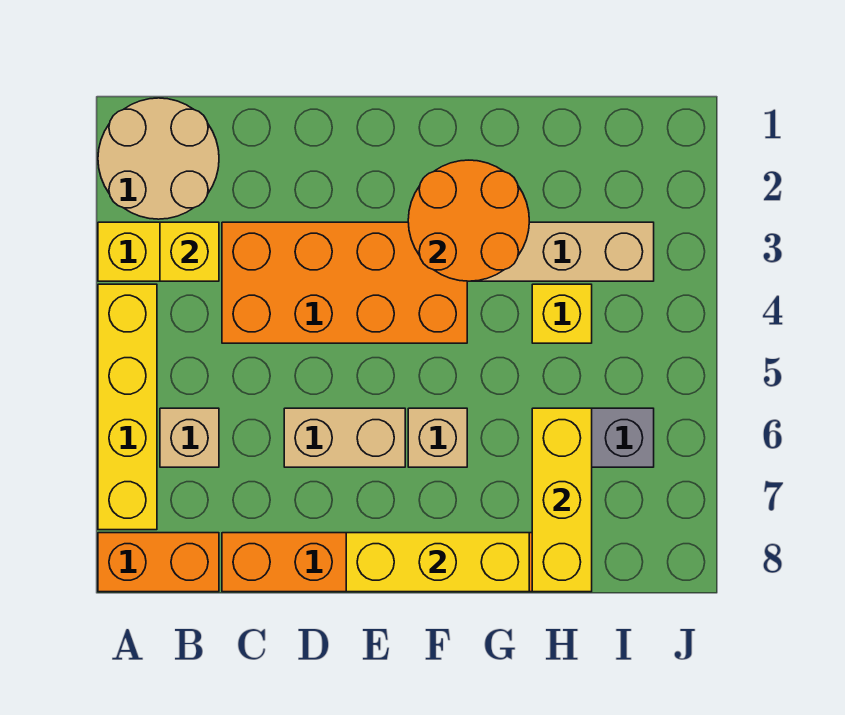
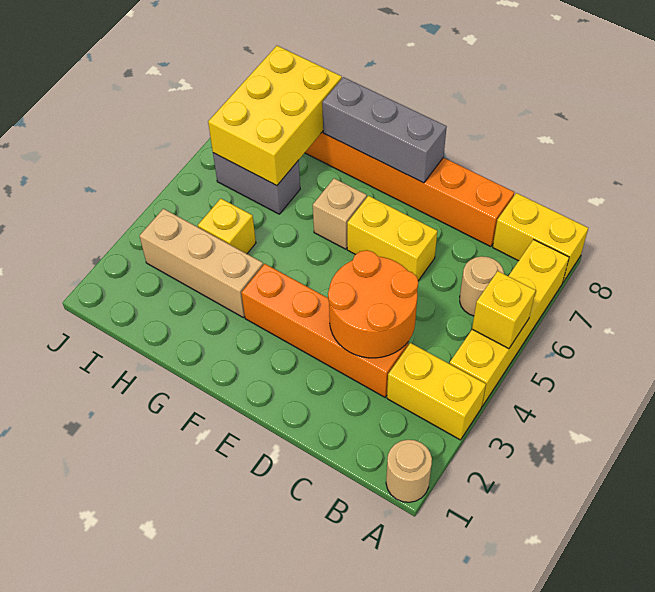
tan 2x2 round brick [98,98,219,219] -> tan 1x1 round brick [386,440,432,502]
orange 1x2 brick [98,533,219,592] -> yellow 1x2 brick [493,193,588,282]
yellow 1x1 brick [160,222,219,281] -> yellow 1x1 brick moved to [472,271,536,349]
tan 1x1 brick [160,408,219,467] -> tan 1x1 round brick [460,256,504,316]
orange 2x4 brick [222,222,467,343] -> orange 1x4 brick [241,264,408,397]
tan 1x2 brick [284,408,405,467] -> yellow 1x2 brick [347,196,437,281]
yellow 1x3 brick [346,533,529,592] -> grey 1x3 brick [322,77,447,183]
orange 2x2 round brick [408,160,529,281] -> orange 2x2 round brick moved to [328,250,418,358]
yellow 1x3 brick [532,408,592,592] -> yellow 2x3 brick [208,46,342,186]

